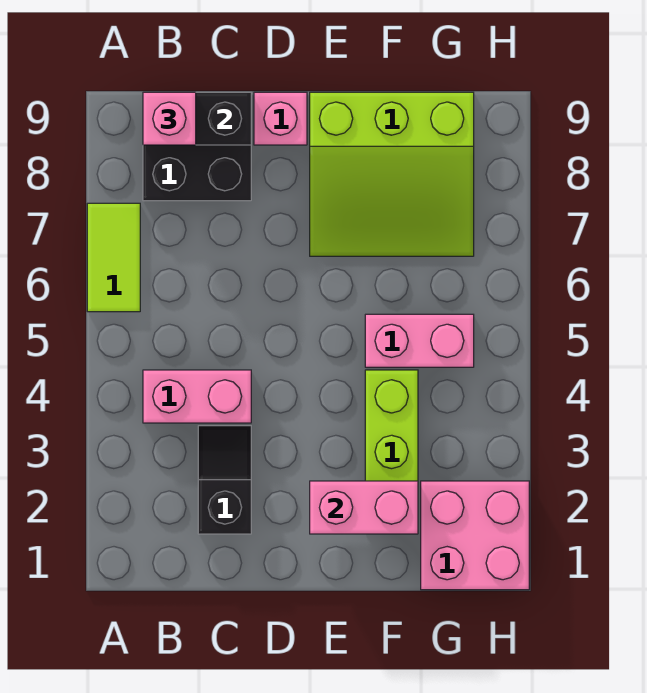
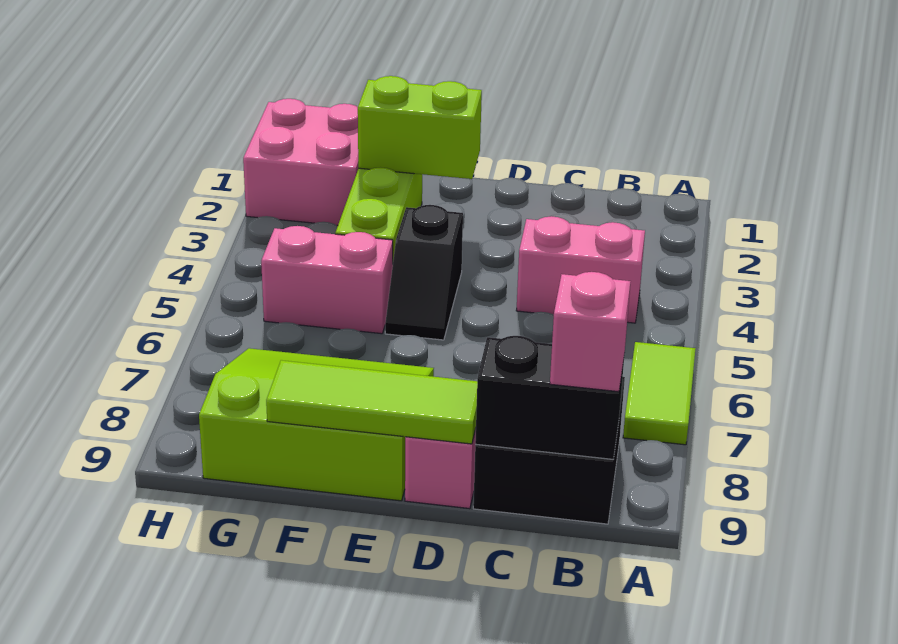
black 1x2 slope [198,426,251,534] -> black 1x2 slope moved to [385,205,463,340]
none -> lime 1x3 tile [266,360,477,444]
pink 1x2 brick [310,481,418,534] -> lime 1x2 brick [358,76,482,179]

